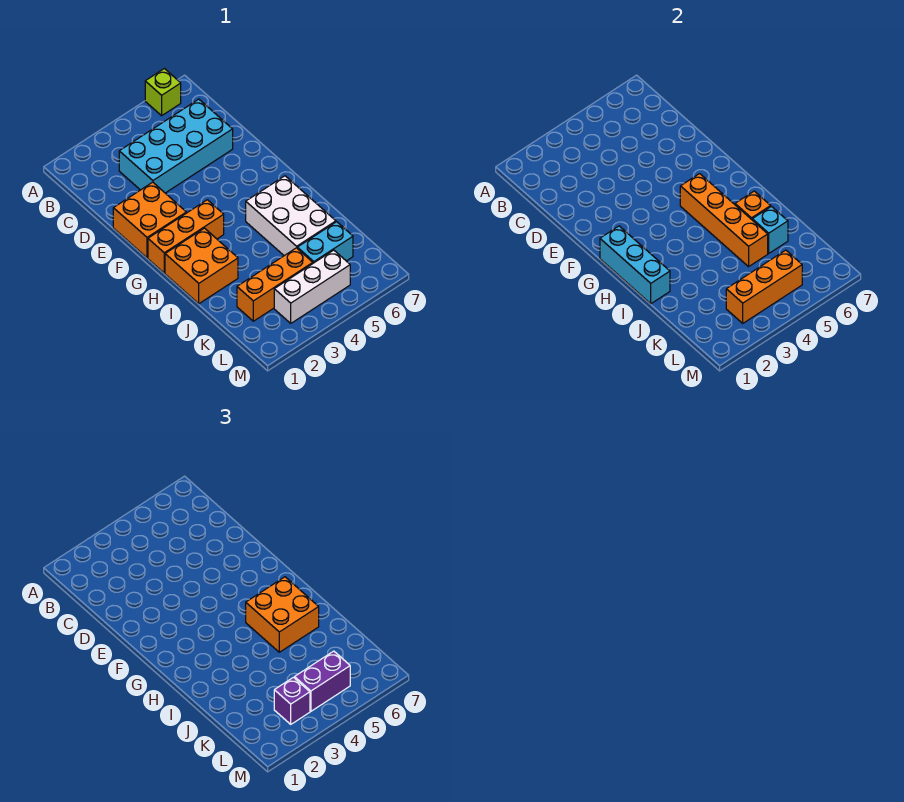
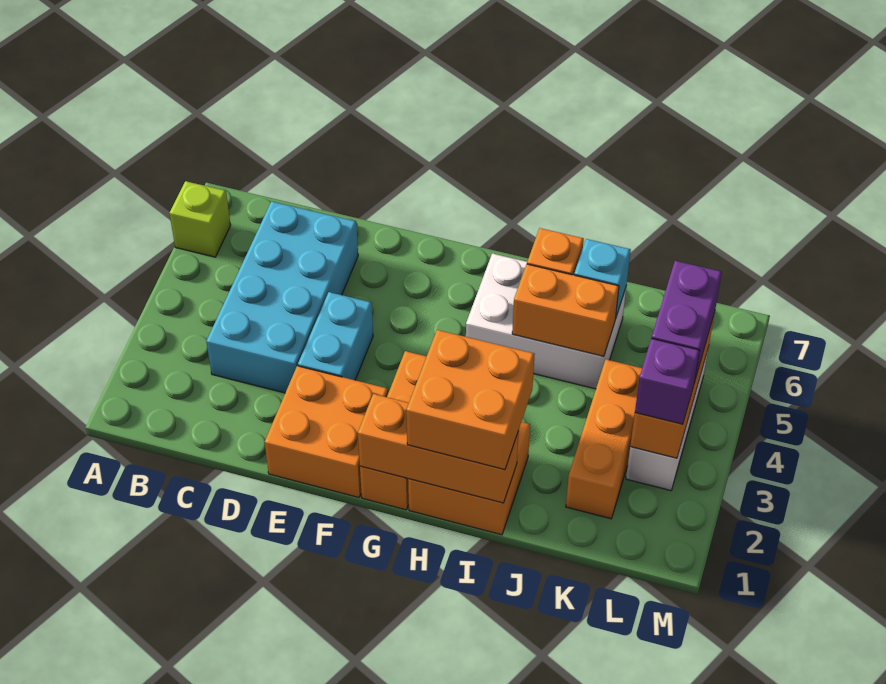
cyan 1x3 brick [600,226,670,304] -> orange 1x3 brick [358,394,519,503]
orange 1x4 brick [680,174,768,267] -> orange 1x2 brick [512,264,619,356]
orange 2x2 brick [246,577,319,652] -> orange 2x2 brick moved to [406,330,535,470]
cyan 1x2 brick [297,222,353,263] -> cyan 1x2 brick moved to [298,292,373,380]

